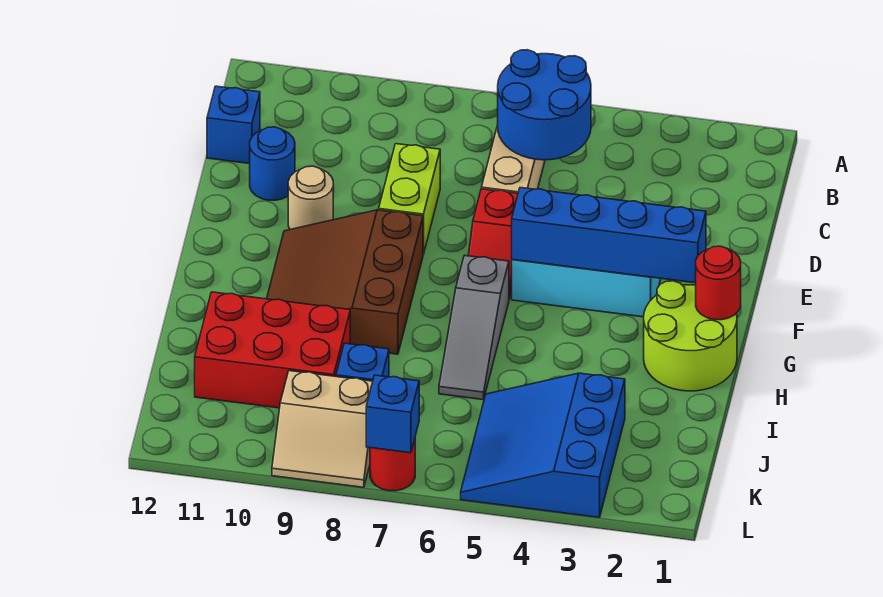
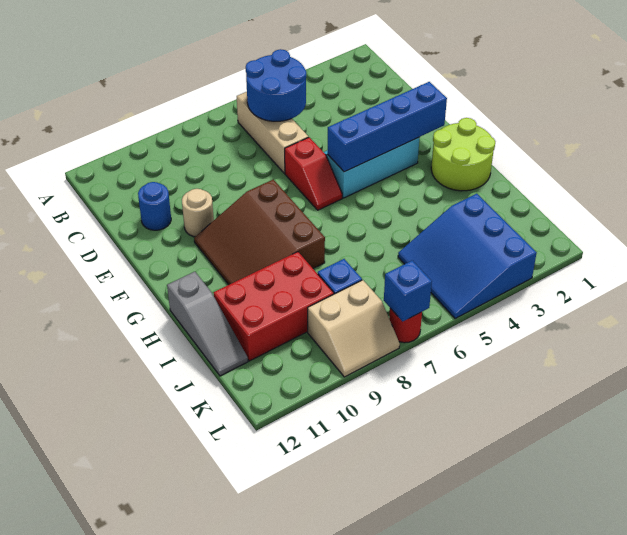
blue 1x1 brick [207,86,260,164] -> none
lime 1x2 brick [379,144,440,254] -> none
red 1x1 round brick [696,246,741,320] -> none
grey 1x3 slope [439,255,509,400] -> grey 1x3 slope moved to [167,272,248,376]

